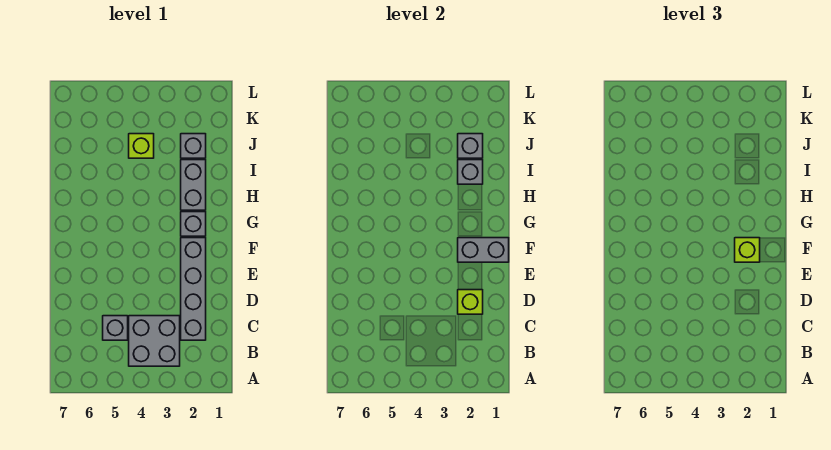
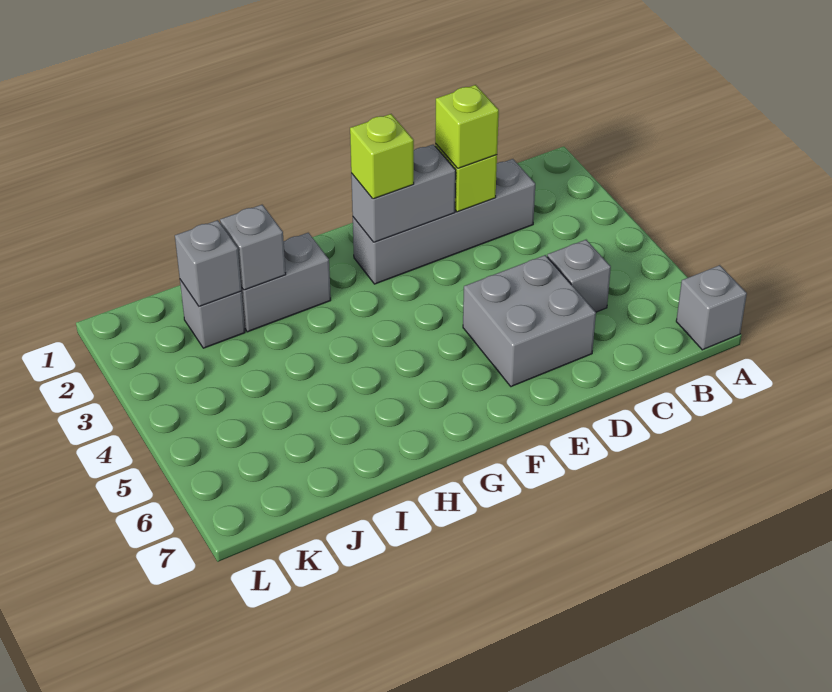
grey 2x2 brick [129,316,180,366] -> grey 2x2 brick moved to [463,255,596,387]
grey 1x2 brick [458,238,509,262] -> grey 1x2 brick turned to [351,144,456,242]
grey 1x1 brick [181,212,206,236] -> grey 1x1 brick moved to [676,265,747,350]
lime 1x1 brick [129,134,154,158] -> lime 1x1 brick moved to [435,85,499,168]

